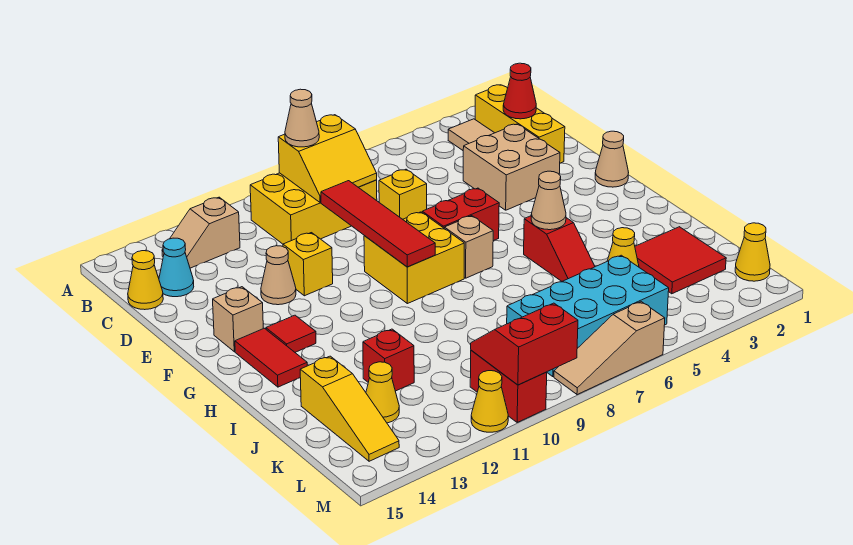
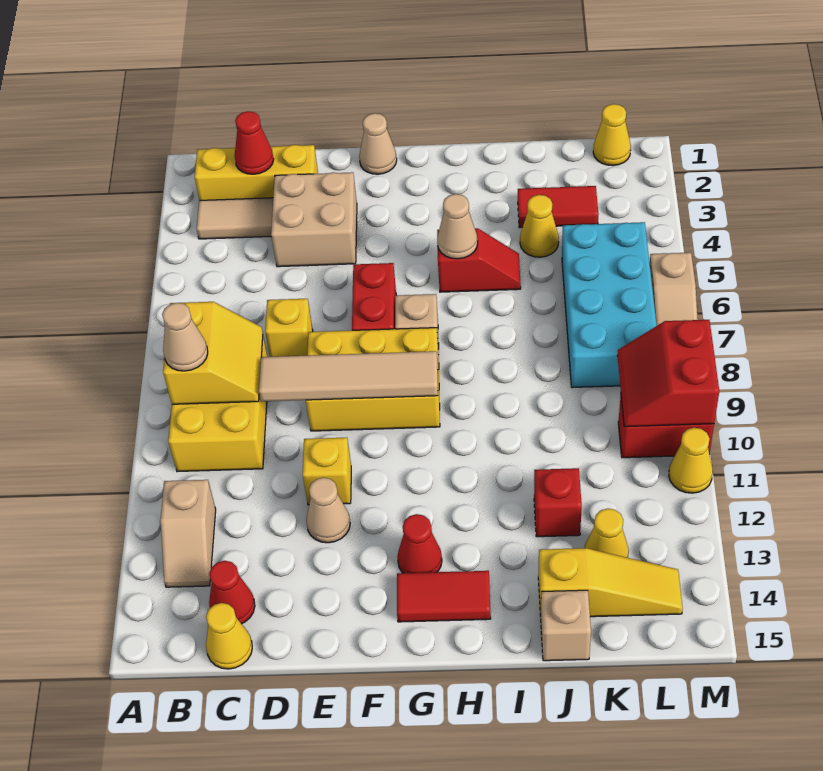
cyan 1x1 cone [159,238,194,297] -> red 1x1 cone [209,561,255,624]
red 1x4 tile [321,181,435,267] -> tan 1x4 tile [259,351,438,401]
yellow 2x2 brick [364,212,464,304] -> yellow 2x3 brick [306,328,440,431]
tan 1x1 brick [213,287,263,352] -> tan 1x1 brick moved to [541,590,591,661]
red 1x1 tile [266,315,316,352] -> red 1x1 cone [397,514,442,573]
red 2x2 tile [635,227,726,294] -> red 1x2 tile [518,186,599,228]

